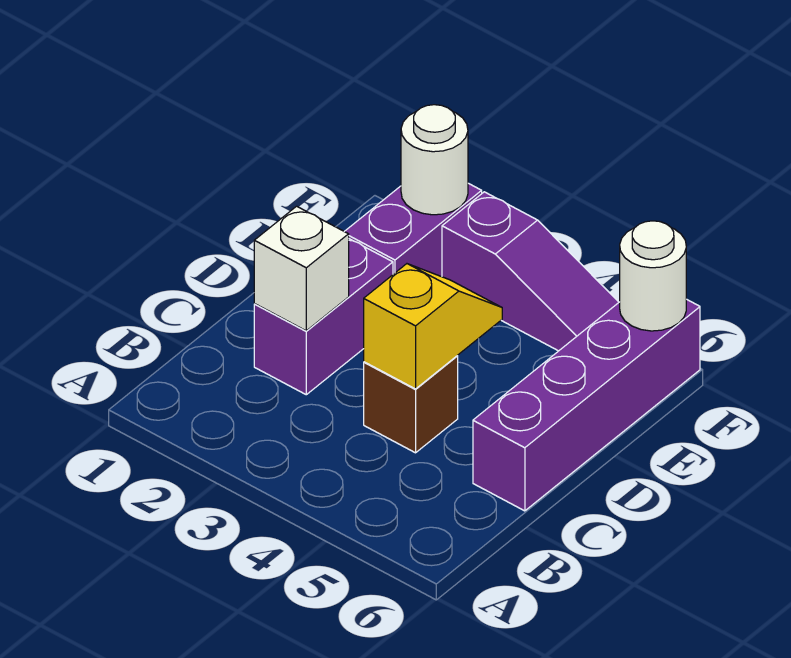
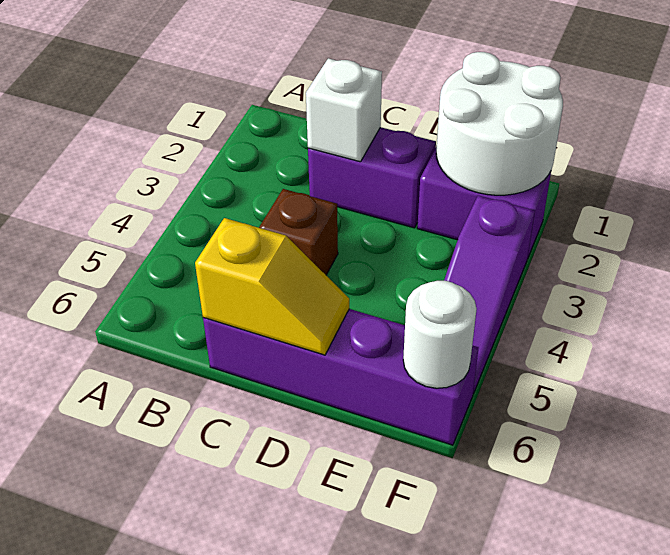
yellow 1x2 slope [364,264,502,389] -> yellow 1x2 slope moved to [195,218,349,355]
white 1x1 round brick [401,105,468,215] -> white 2x2 round brick [436,52,563,195]

